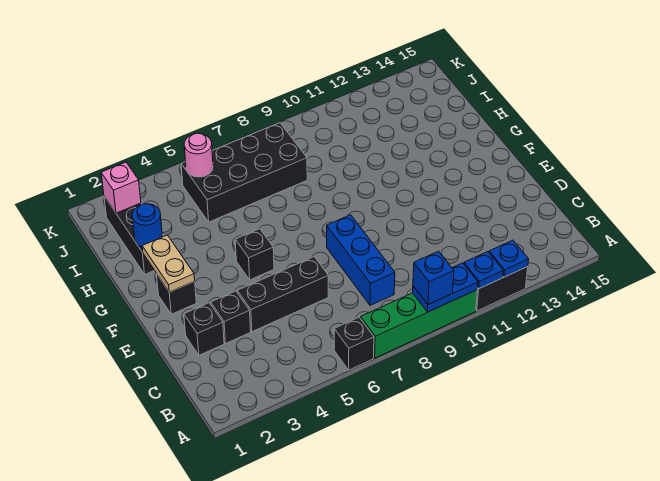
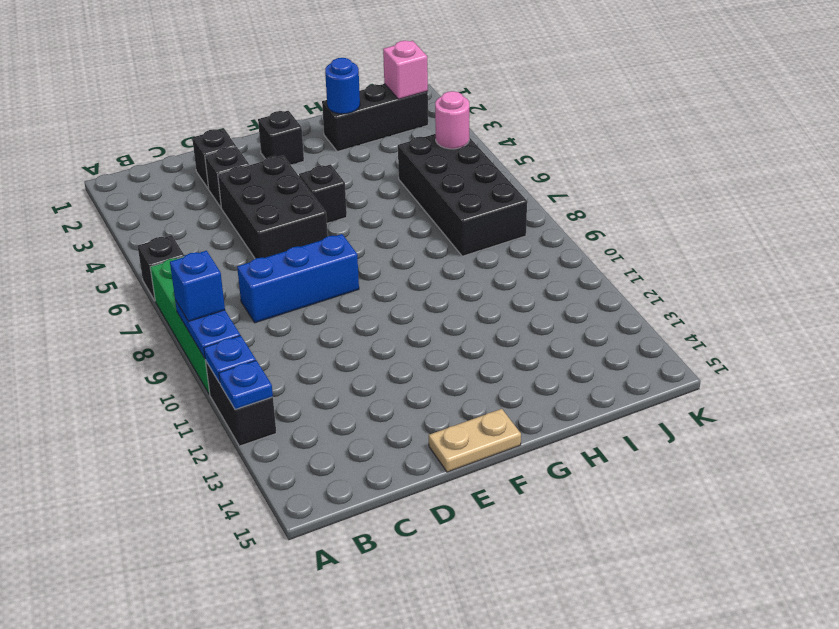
black 1x3 brick [237,257,328,332] -> black 2x3 brick [218,156,328,259]
tan 1x2 plate [142,235,195,292] -> tan 1x2 plate moved to [429,409,521,472]

